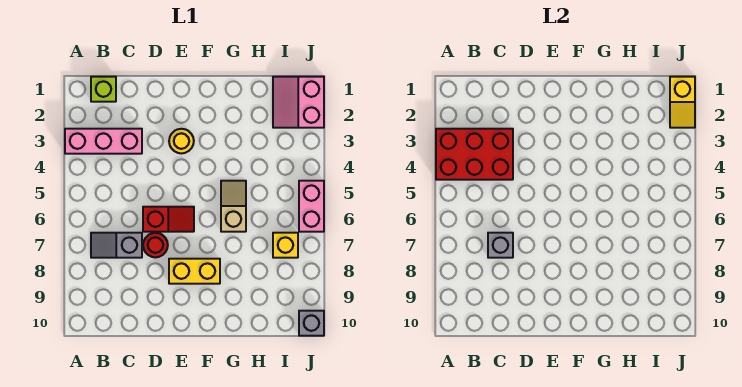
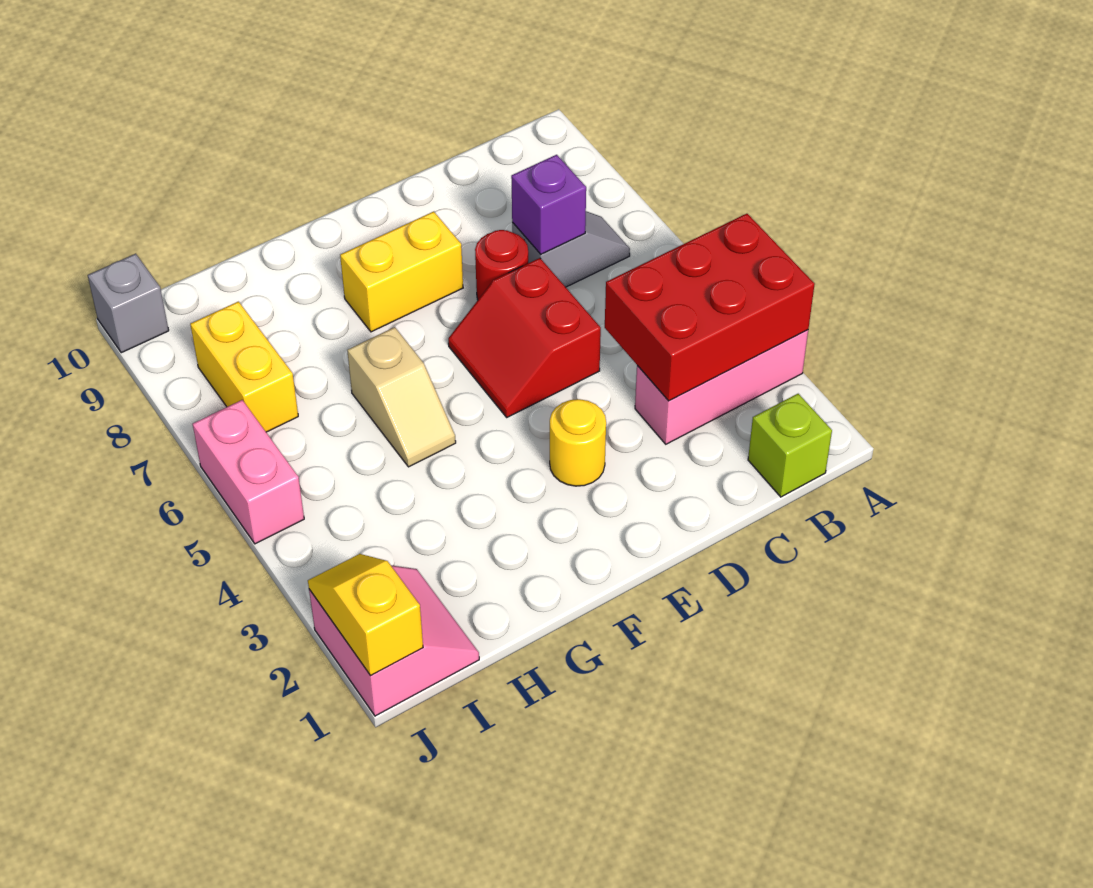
grey 1x1 brick [488,233,513,258] -> purple 1x1 brick [511,155,586,254]
red 1x2 slope [143,207,194,232] -> red 2x2 slope [448,258,601,417]
yellow 1x1 brick [273,233,298,258] -> yellow 1x2 brick [190,302,298,432]

